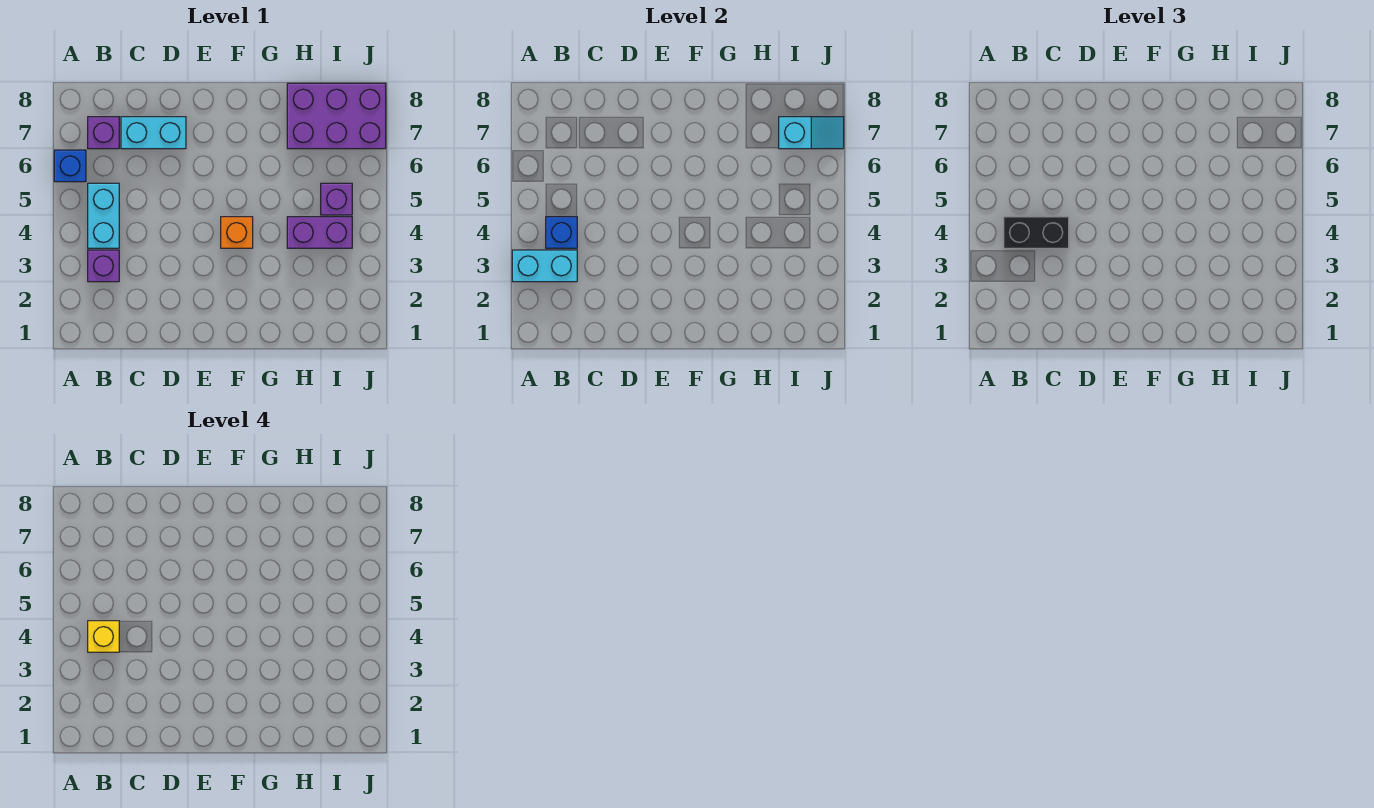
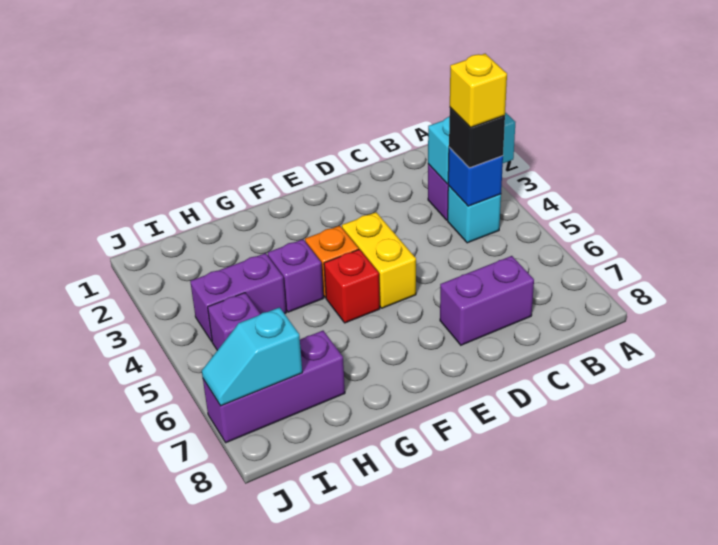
blue 1x1 brick [54,150,86,182] -> none
cyan 1x2 brick [88,183,119,248] -> cyan 1x1 brick [448,186,501,243]
black 1x2 brick [1004,217,1069,248] -> black 1x1 brick [449,108,505,168]
purple 1x1 brick [88,117,119,149] -> purple 1x1 brick moved to [268,239,323,312]
cyan 1x2 brick [121,117,186,149] -> purple 1x2 brick [440,256,534,345]
none -> yellow 1x2 brick [342,212,416,308]
none -> red 1x1 brick [324,249,380,323]
purple 2x3 brick [287,83,386,149] -> purple 1x3 brick [203,331,345,443]

